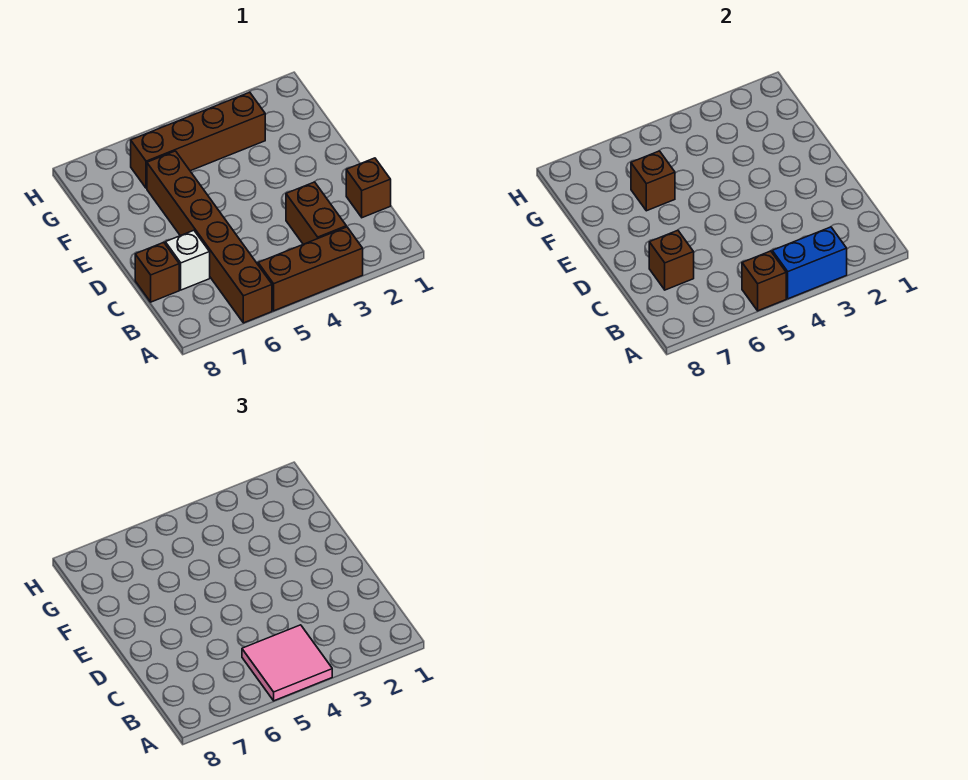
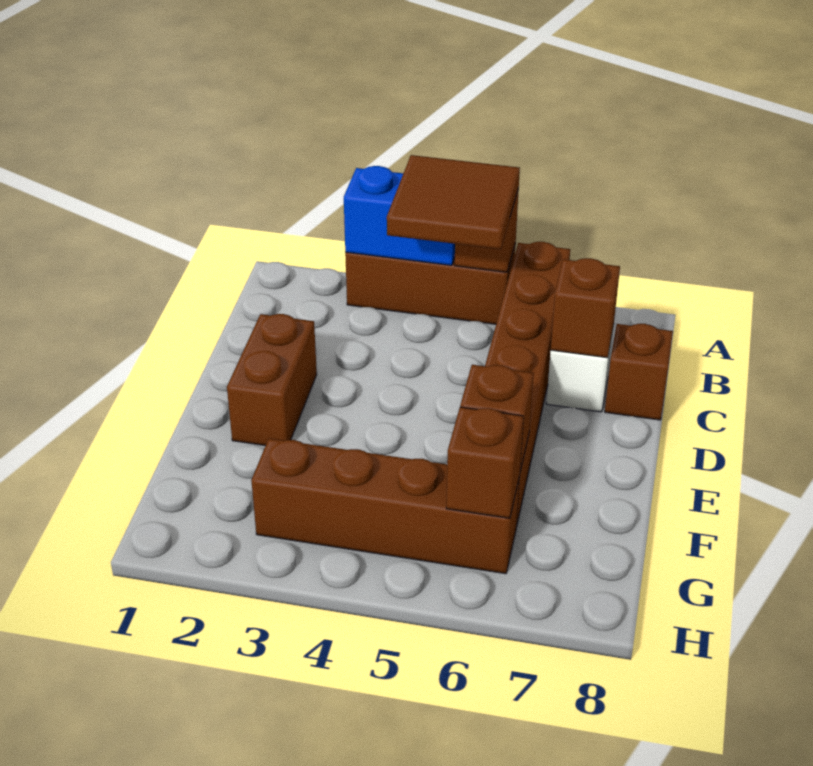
pink 2x2 tile [242,625,332,701] -> brown 2x2 tile [387,155,520,249]
brown 1x2 brick [286,182,346,244] -> brown 1x2 brick moved to [227,314,317,446]
brown 1x1 brick [346,158,391,218] -> brown 1x1 brick moved to [446,407,524,518]

